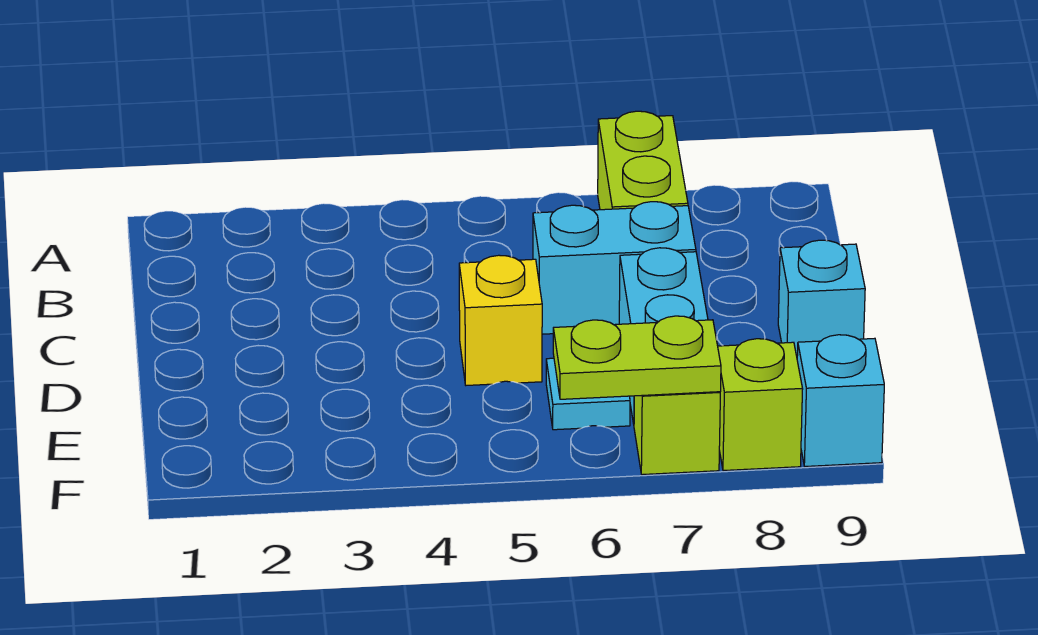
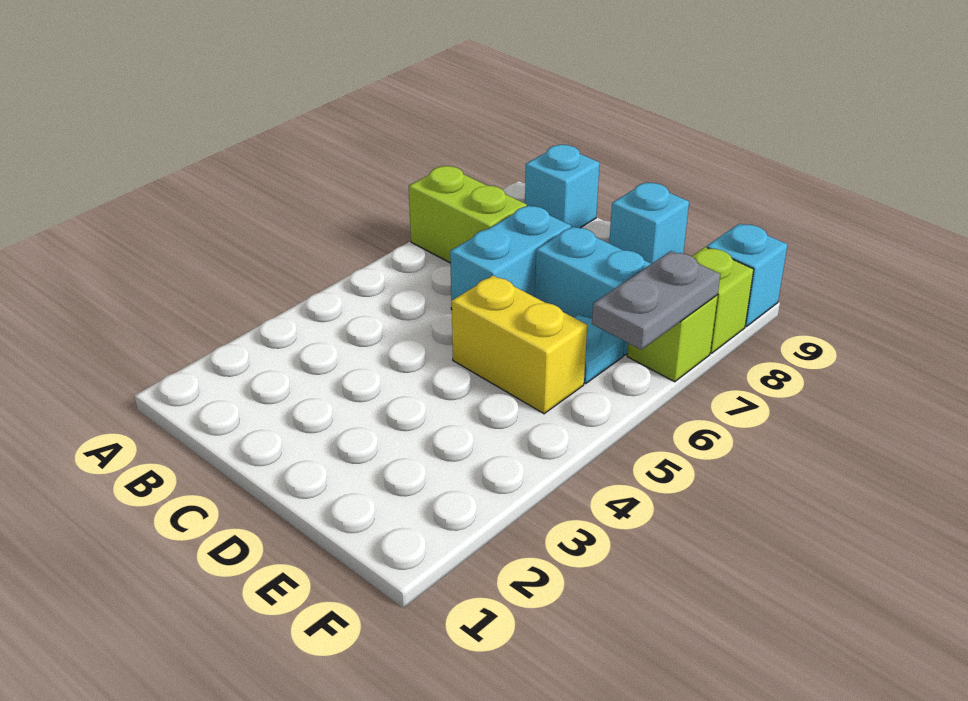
none -> cyan 1x1 brick [525,145,600,228]
yellow 1x1 brick [459,255,542,385] -> yellow 1x2 brick [452,276,587,414]
lime 1x2 plate [553,316,721,399] -> grey 1x2 plate [592,251,720,350]

